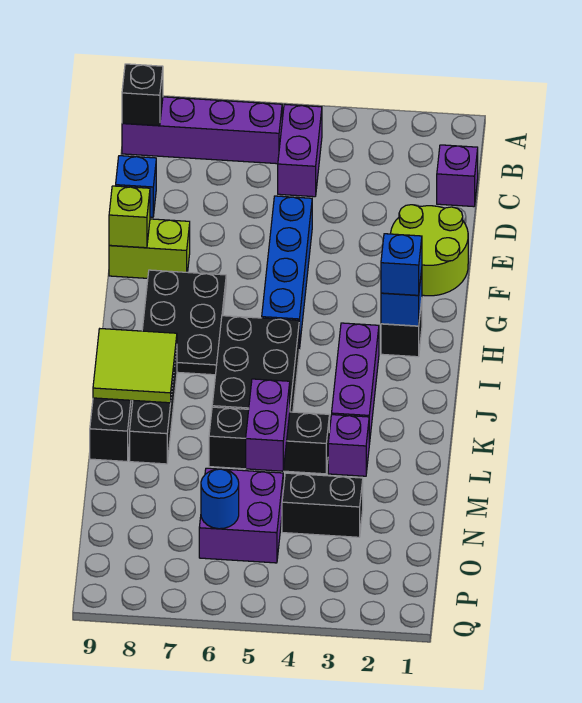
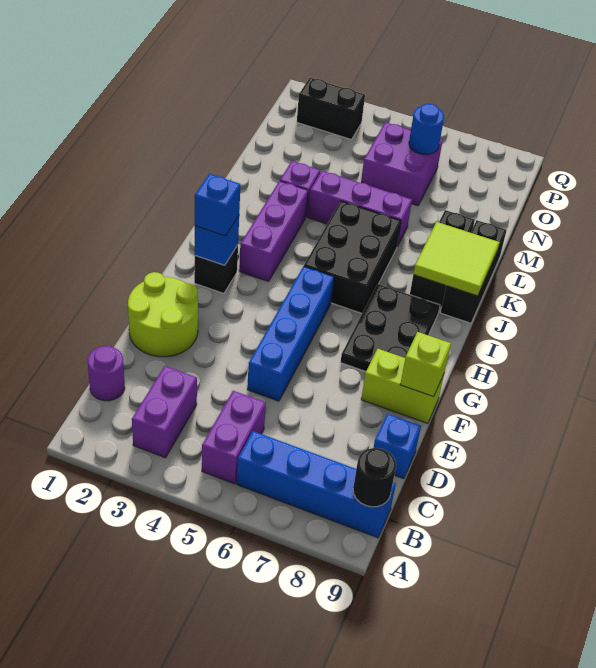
purple 1x4 brick [122,97,282,164] -> blue 1x4 brick [237,431,396,538]
black 1x1 brick [122,64,163,126] -> black 1x1 round brick [353,448,396,507]
purple 1x1 brick [437,145,478,207] -> purple 1x1 round brick [88,346,125,401]
black 1x3 brick [209,407,329,474] -> purple 1x3 brick [308,171,412,246]
purple 1x2 brick [246,379,290,471] -> purple 1x2 brick moved to [132,366,197,458]
black 1x2 brick [282,473,363,537] -> black 1x2 brick moved to [297,78,365,140]

